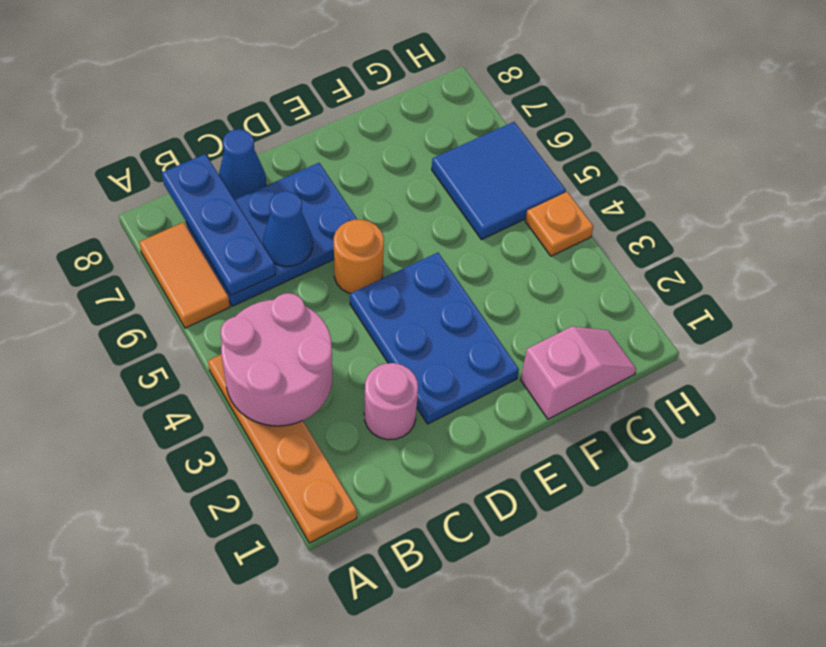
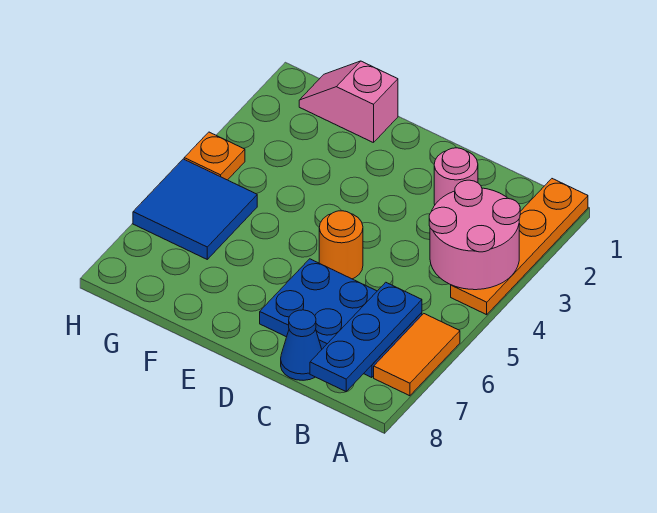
blue 1x1 cone [263,191,313,266] -> none
blue 2x3 plate [350,253,519,424] -> none

